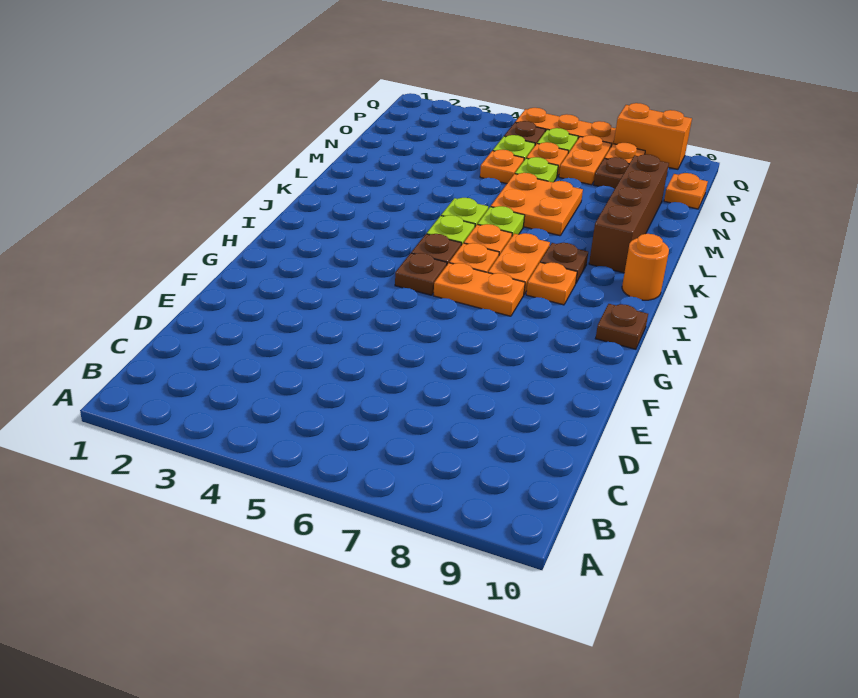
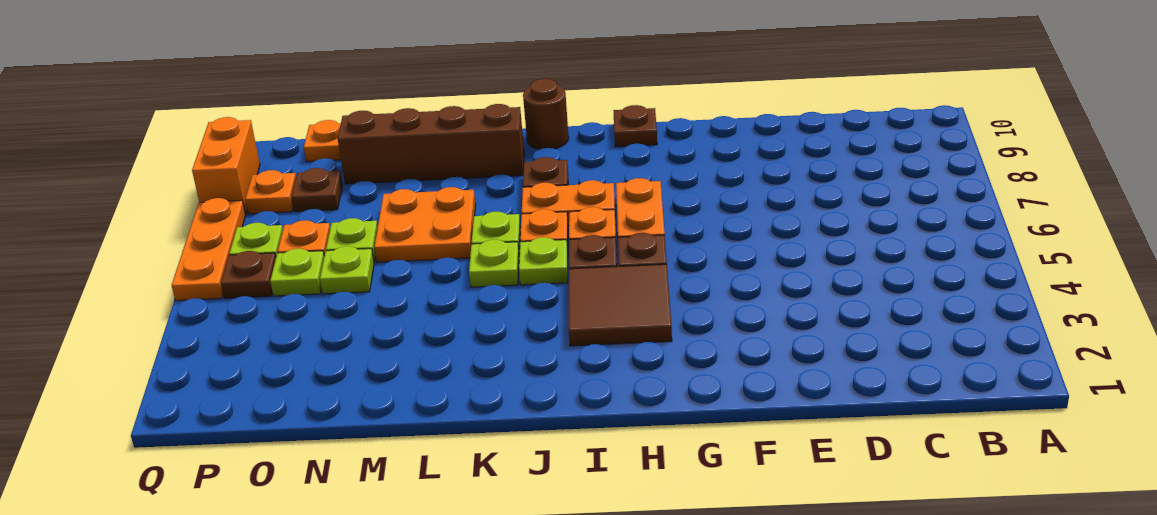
none -> brown 2x2 tile [569,264,672,346]
orange 1x1 plate [526,262,577,305] -> none
orange 1x1 round brick [622,234,669,300] -> brown 1x1 round brick [523,79,569,149]
orange 1x1 plate [480,150,524,184] -> lime 1x1 plate [320,246,374,294]
orange 1x2 plate [559,135,612,185] -> none

